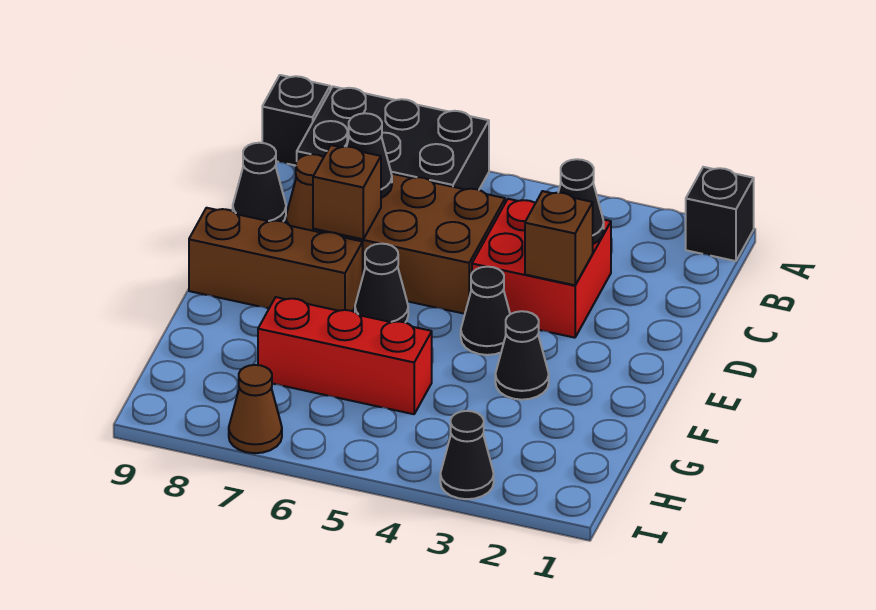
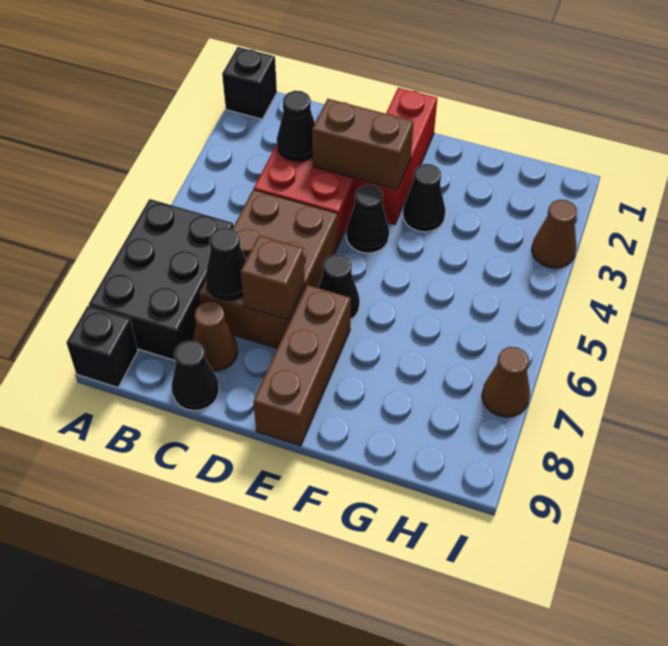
brown 1x1 brick [525,191,593,285] -> brown 1x2 brick [312,99,414,190]
red 1x3 brick [258,297,432,414] -> red 1x3 brick moved to [356,88,437,225]
black 1x1 cone [440,411,494,499] -> brown 1x1 cone [532,200,577,268]

